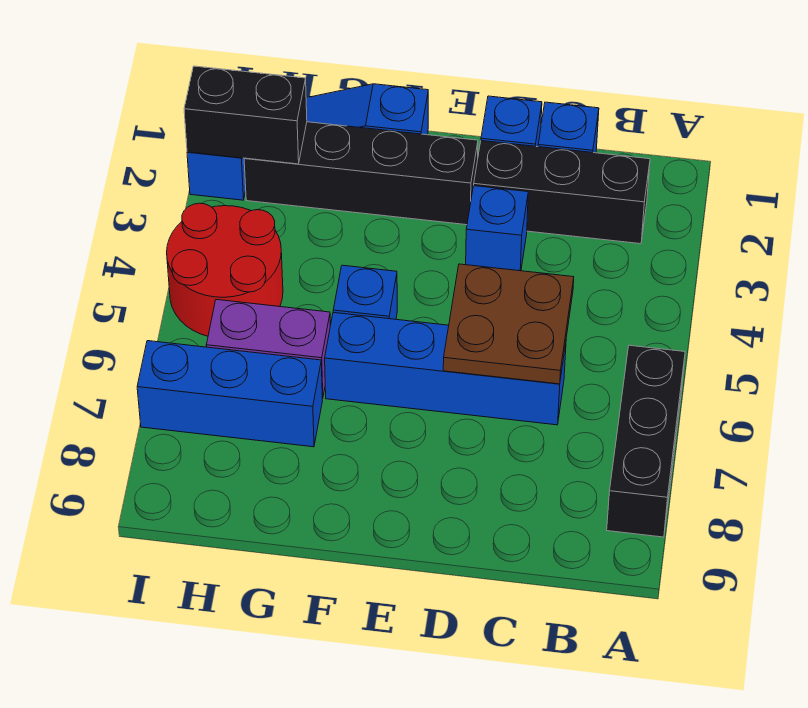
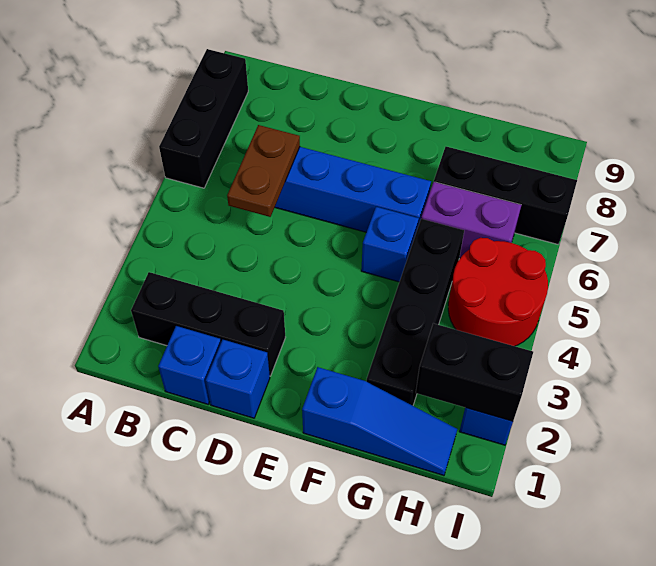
brown 2x2 plate [443,264,574,384] -> brown 1x2 plate [227,125,300,217]
blue 1x1 brick [466,186,528,271] -> none
black 1x4 brick [244,122,478,225] -> black 1x4 brick turned to [366,219,464,406]
blue 1x3 brick [137,341,322,447] -> black 1x3 brick [434,147,577,245]

